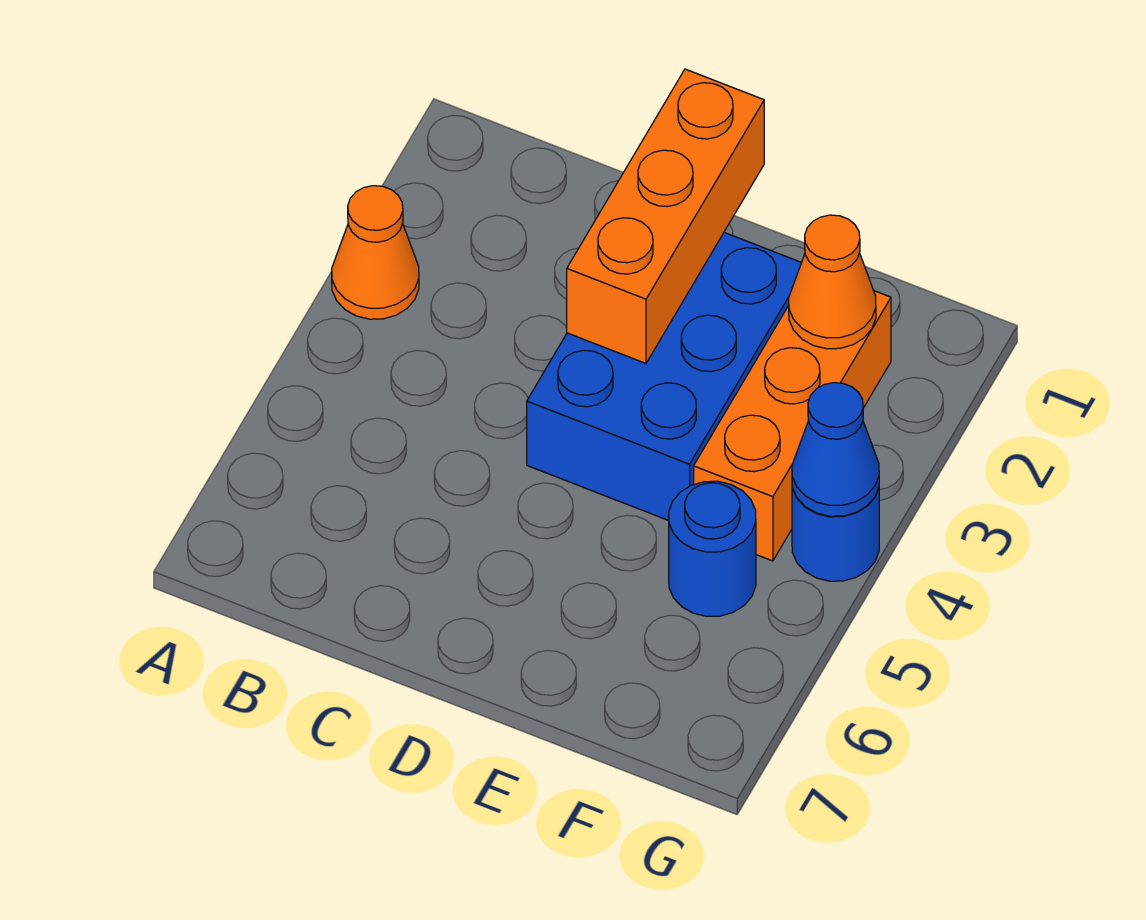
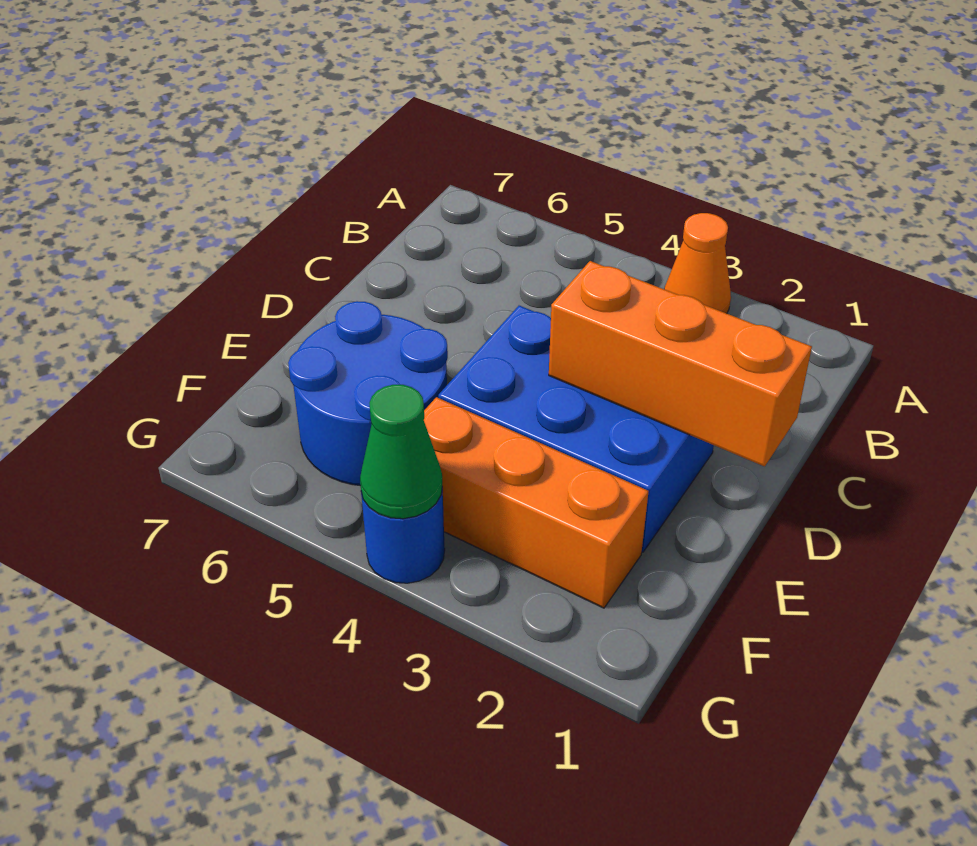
orange 1x1 cone [789,215,876,349] -> none
blue 1x1 round brick [669,481,756,616] -> blue 2x2 round brick [288,301,448,486]
blue 1x1 cone [792,383,879,516] -> green 1x1 cone [360,385,442,519]

